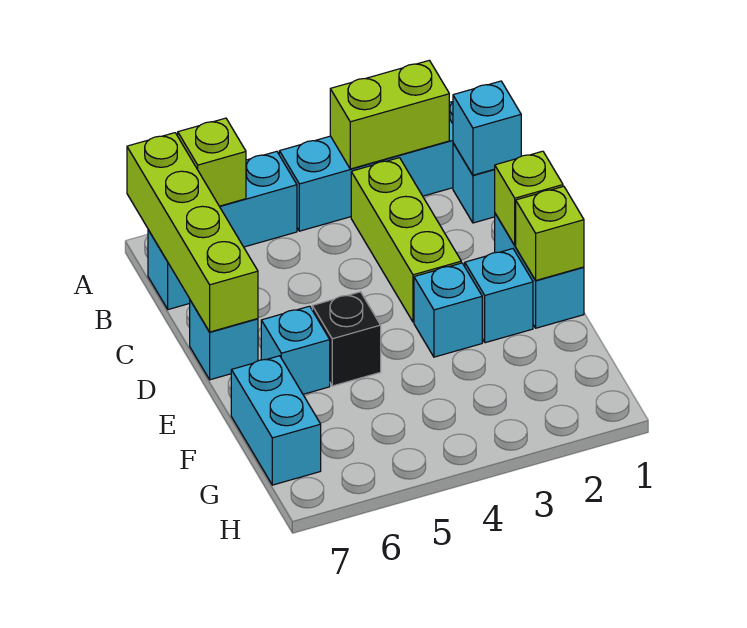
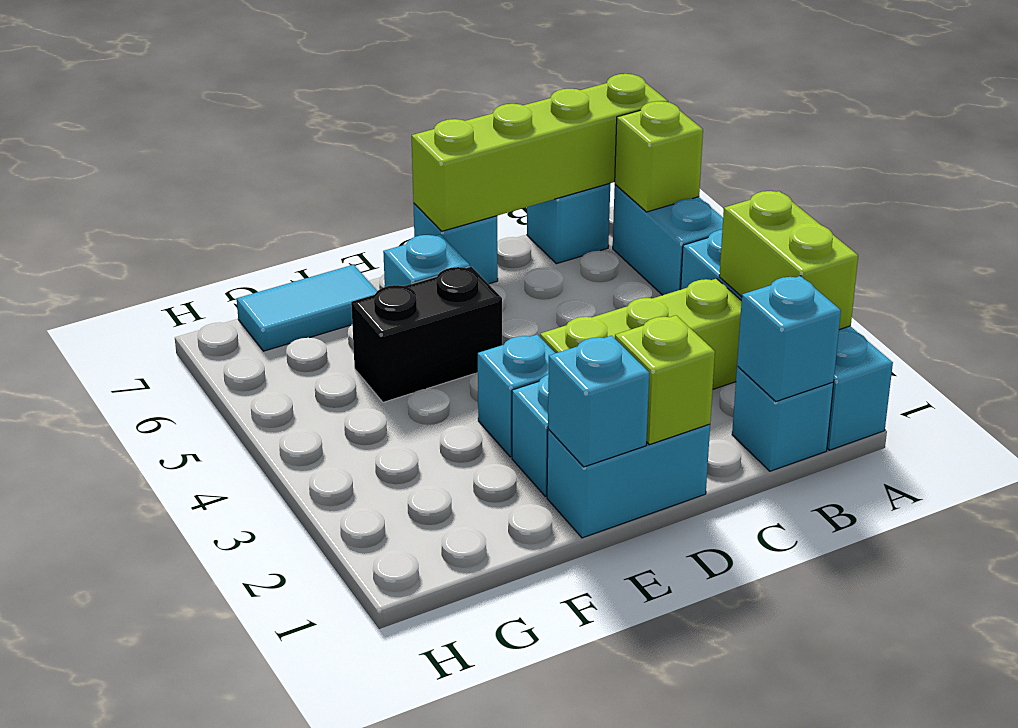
lime 1x1 brick [516,186,584,280] -> cyan 1x1 brick [548,336,649,467]
black 1x1 brick [312,292,381,386] -> black 1x2 brick [351,267,502,402]
cyan 1x2 brick [231,356,321,485] -> cyan 1x2 tile [237,265,377,351]

